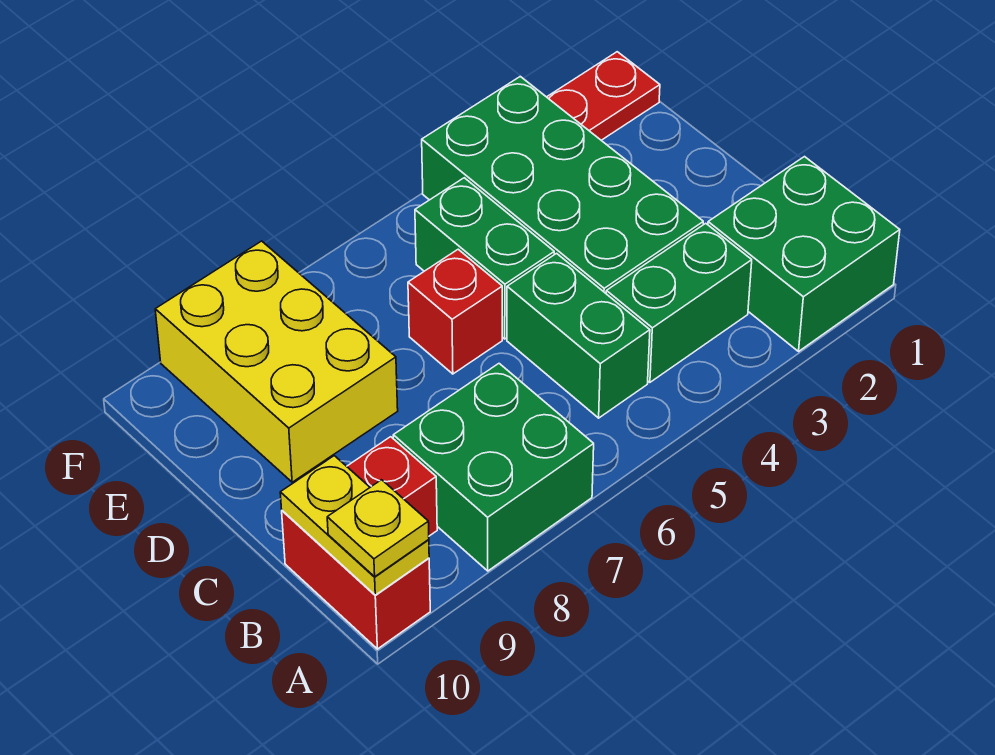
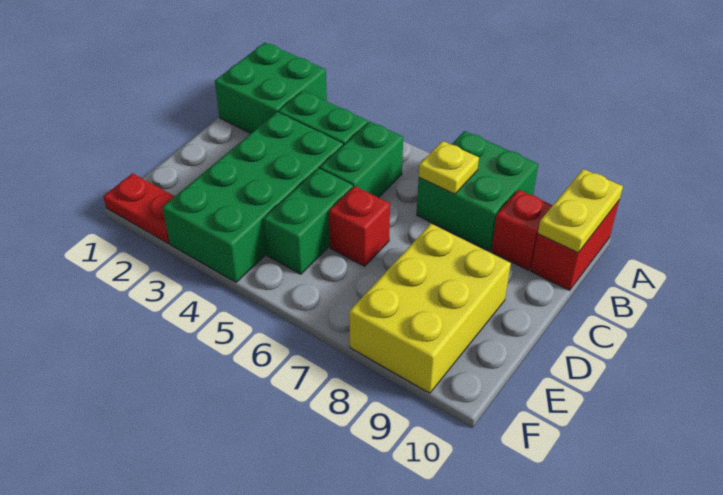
yellow 1x1 plate [327,480,429,577] -> yellow 1x1 plate moved to [419,141,479,194]

